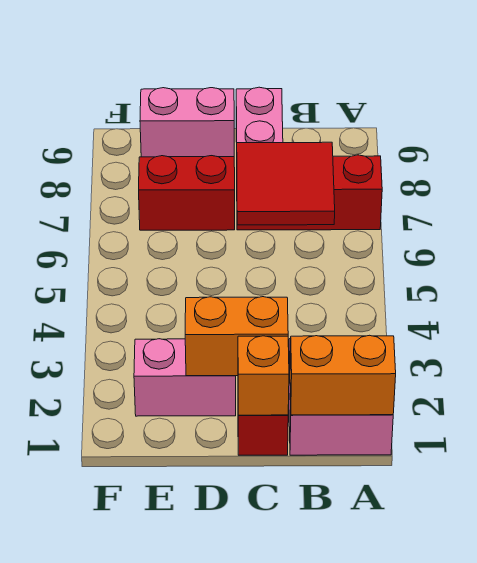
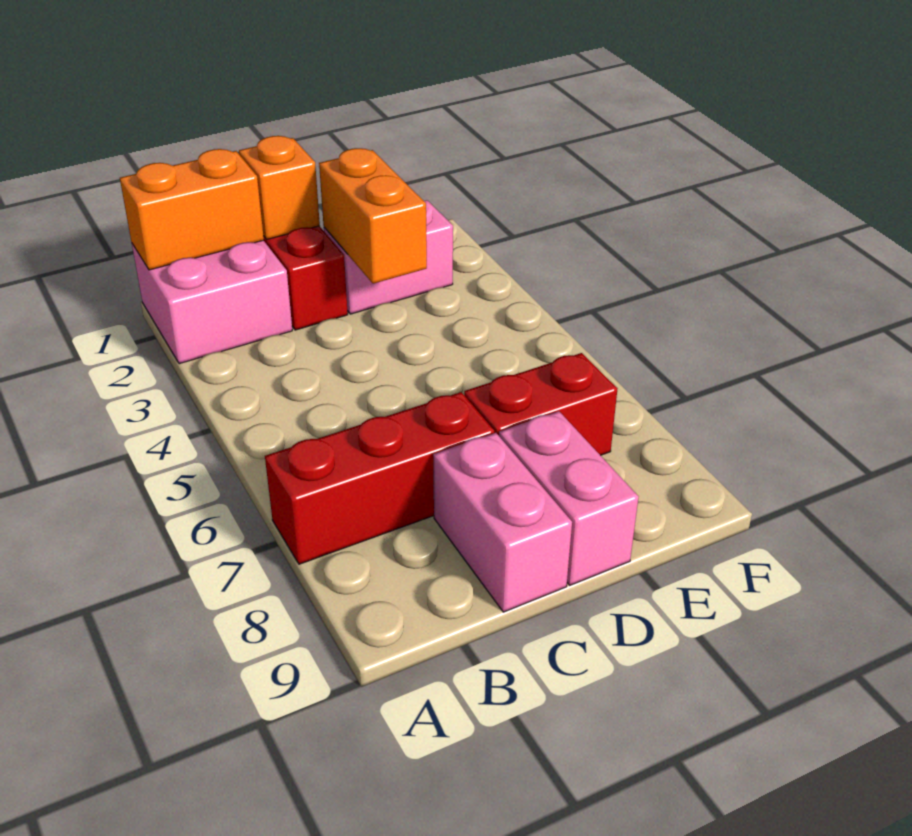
red 2x2 tile [237,142,335,225] -> none
orange 1x2 brick [185,297,288,376] -> orange 1x2 brick turned to [319,148,427,284]
pink 1x2 brick [140,88,234,157] -> pink 1x2 brick turned to [499,411,639,585]

